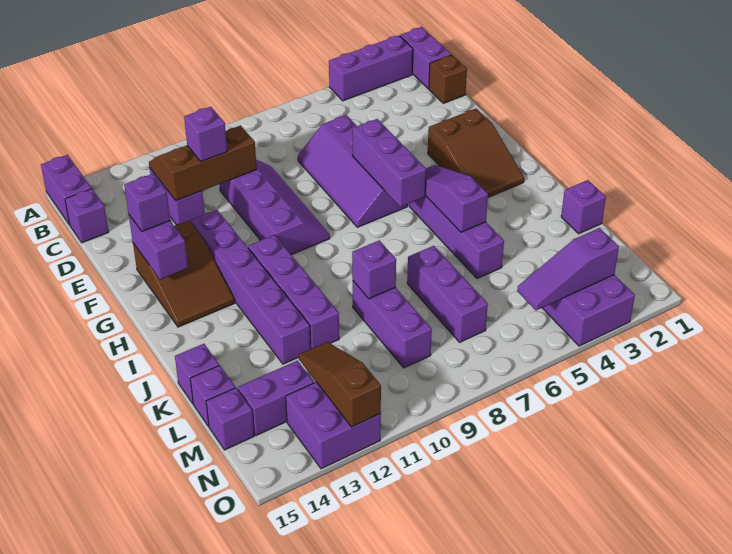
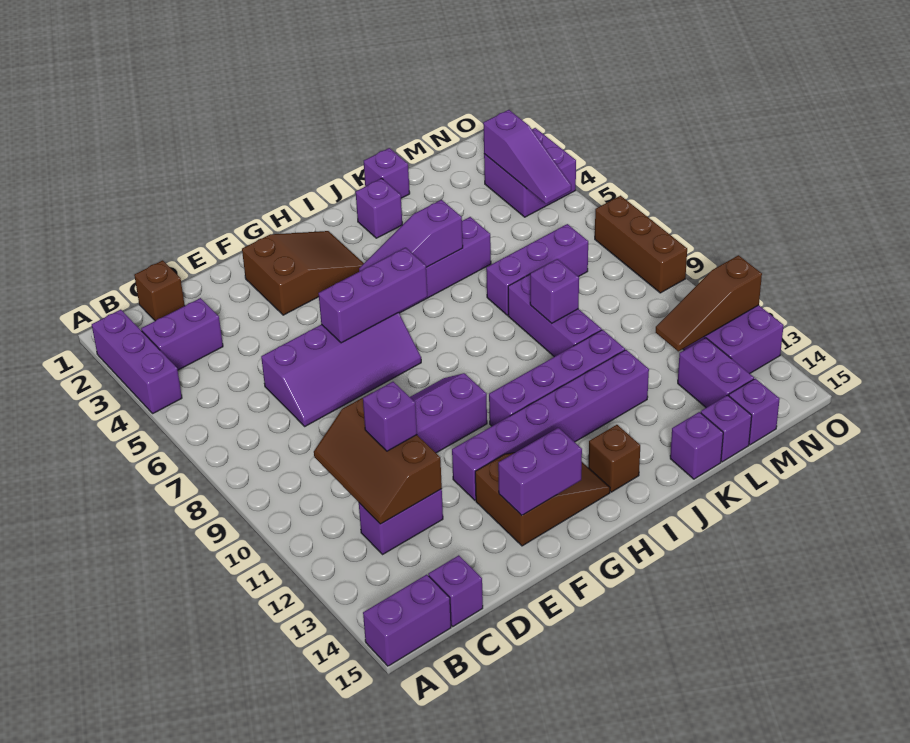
purple 1x2 brick [400,27,451,89] -> purple 1x2 brick moved to [141,298,223,370]
purple 1x1 brick [124,174,170,231] -> purple 1x1 brick moved to [356,178,402,238]
none -> brown 1x1 brick [588,425,640,492]
purple 1x3 brick [353,281,432,368] -> purple 1x3 brick turned to [508,274,602,357]
none -> brown 1x3 brick [595,196,687,293]

